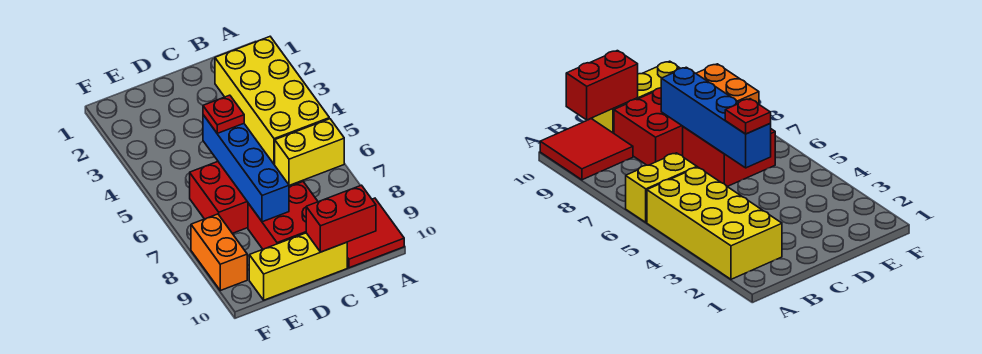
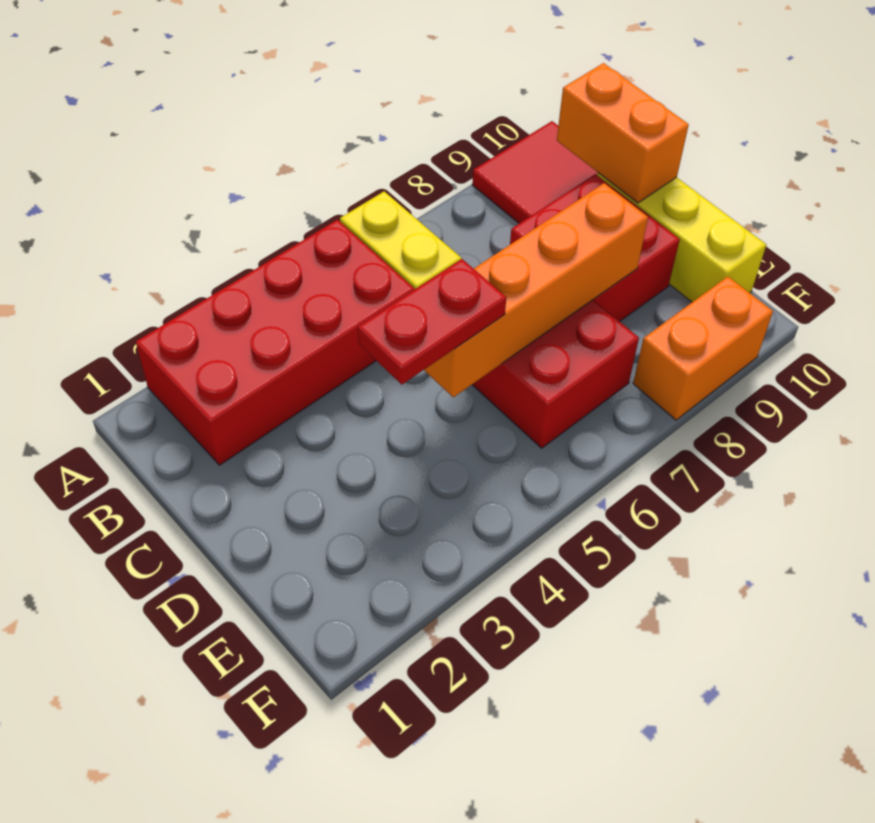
yellow 2x4 brick [215,37,329,165] -> red 2x4 brick [136,220,415,465]
red 1x2 brick [306,185,376,252] -> orange 1x2 brick [557,63,689,203]
blue 1x4 brick [203,115,289,222] -> orange 1x4 brick [424,183,648,397]
red 1x1 plate [203,95,244,134] -> red 1x2 plate [358,259,506,384]

